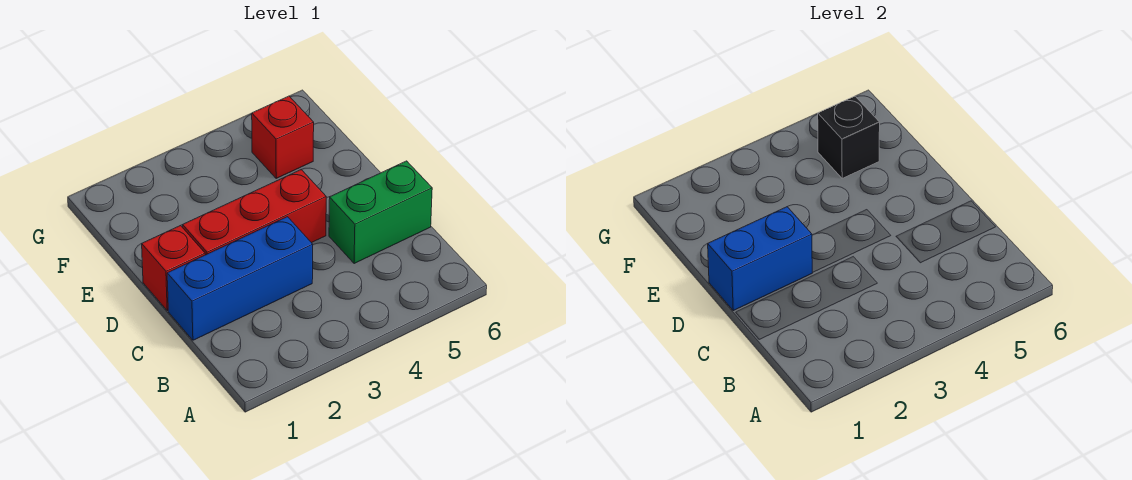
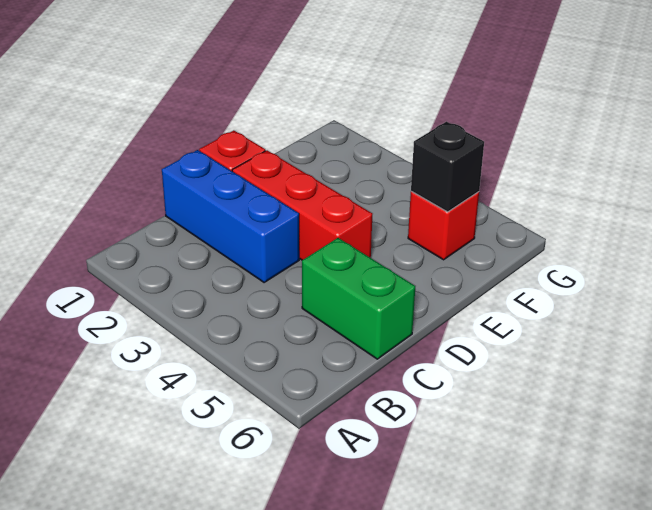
blue 1x2 brick [708,207,813,311] -> none

